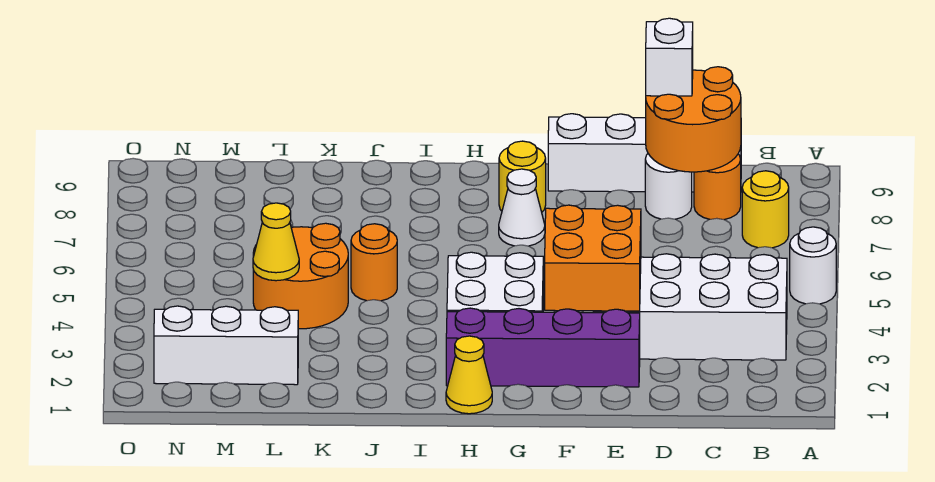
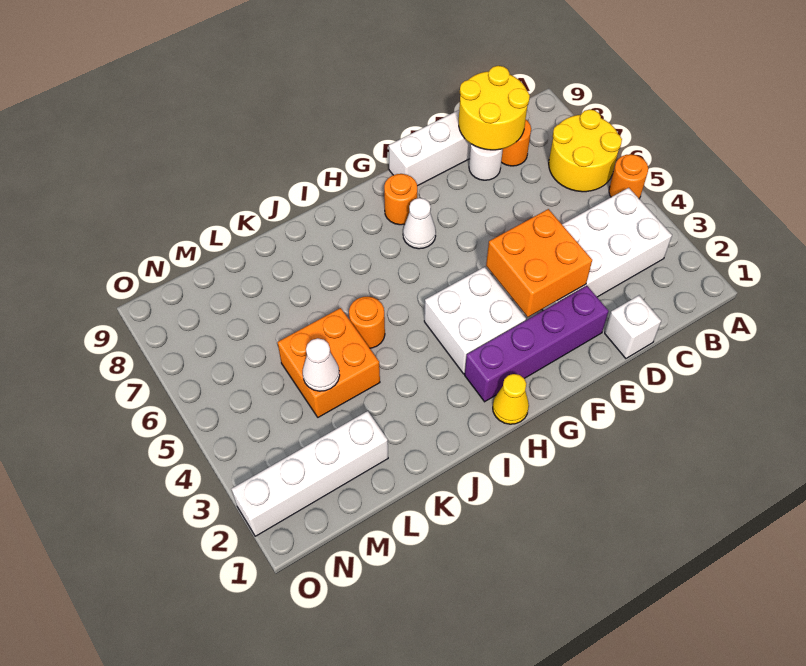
white 1x1 round brick [790,227,836,304] -> orange 1x1 round brick [609,154,648,198]
yellow 1x1 round brick [742,171,789,248] -> yellow 2x2 round brick [549,109,622,192]
orange 2x2 round brick [646,67,741,172] -> yellow 2x2 round brick [459,66,530,150]
white 1x1 brick [646,18,693,96] -> white 1x1 brick moved to [605,295,661,358]
yellow 1x1 round brick [499,141,546,212] -> orange 1x1 round brick [384,174,417,225]
orange 2x2 round brick [253,223,348,329] -> orange 2x2 brick [277,308,380,417]
white 1x3 brick [154,306,298,385] -> white 1x4 brick [231,411,388,536]
yellow 1x1 cone [253,203,299,281] -> white 1x1 cone [302,338,340,391]

